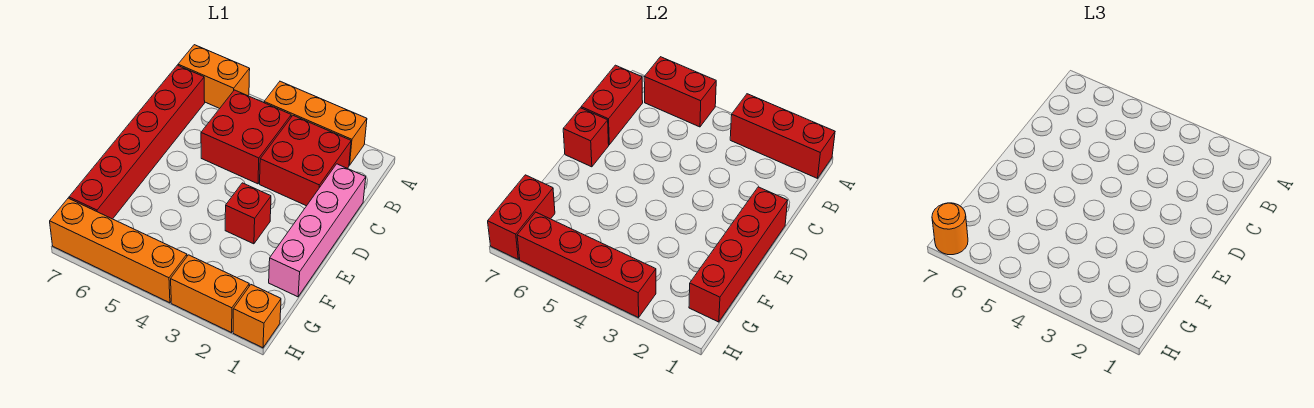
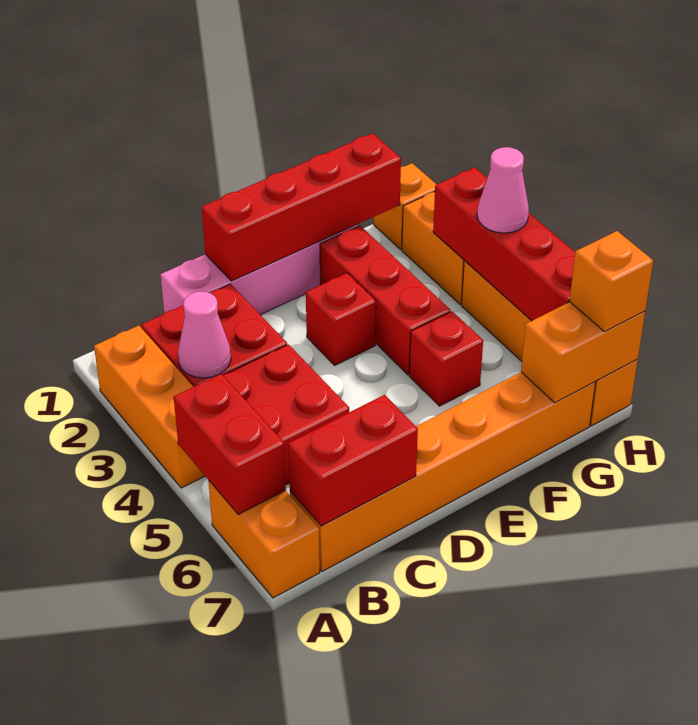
red 1x3 brick [730,94,835,178] -> red 1x3 brick moved to [320,226,450,375]
none -> pink 1x1 cone [178,292,231,378]
red 1x6 brick [69,65,205,219] -> orange 1x6 brick [290,372,596,571]
red 1x1 brick [563,108,609,167] -> red 1x1 brick moved to [409,311,483,406]
red 1x2 brick [488,175,555,259] -> orange 1x2 brick [521,302,645,403]
none -> pink 1x1 cone [477,147,529,233]
orange 1x1 round brick [932,203,968,255] -> orange 1x1 brick [570,231,653,332]

